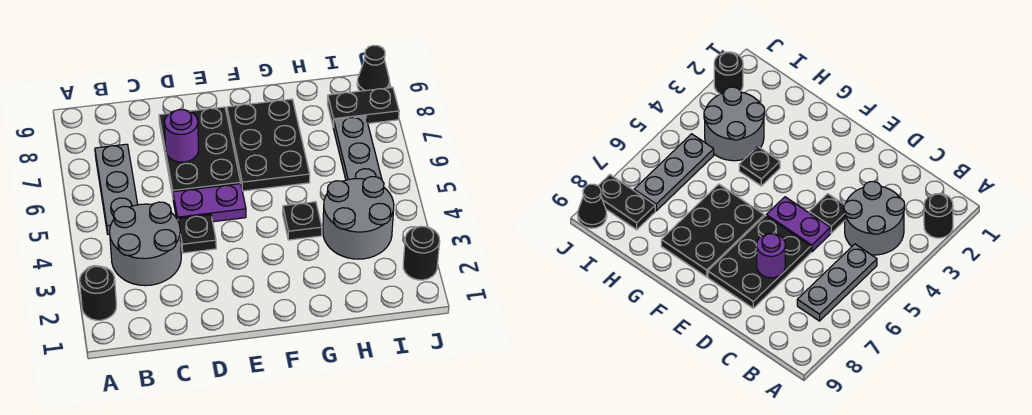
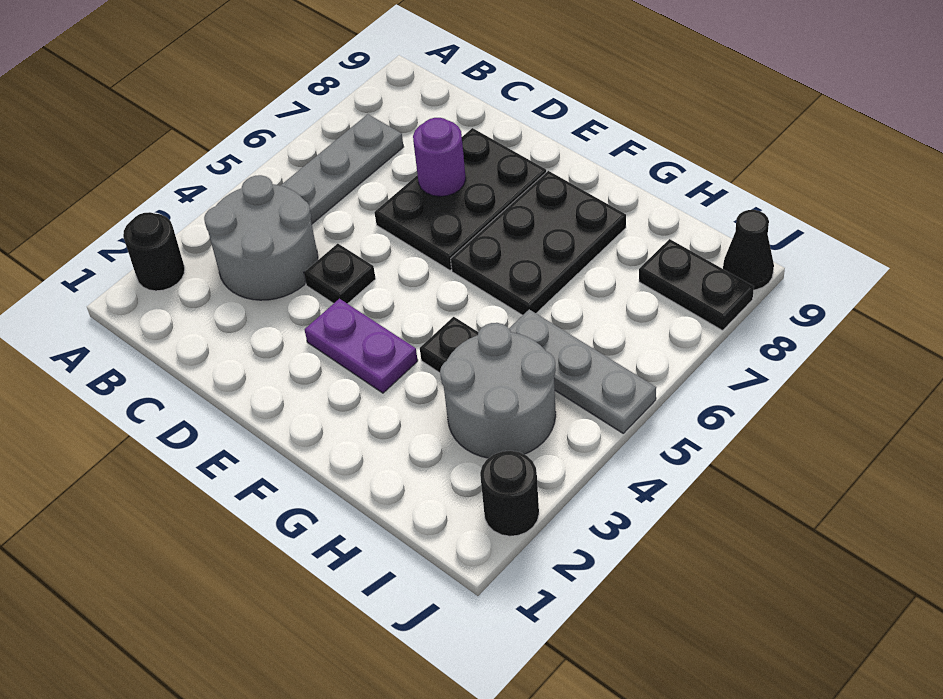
purple 1x2 plate [173,184,246,222] -> purple 1x2 plate moved to [305,299,418,393]
grey 1x3 plate [333,116,382,180] -> grey 1x3 plate turned to [509,309,656,433]

